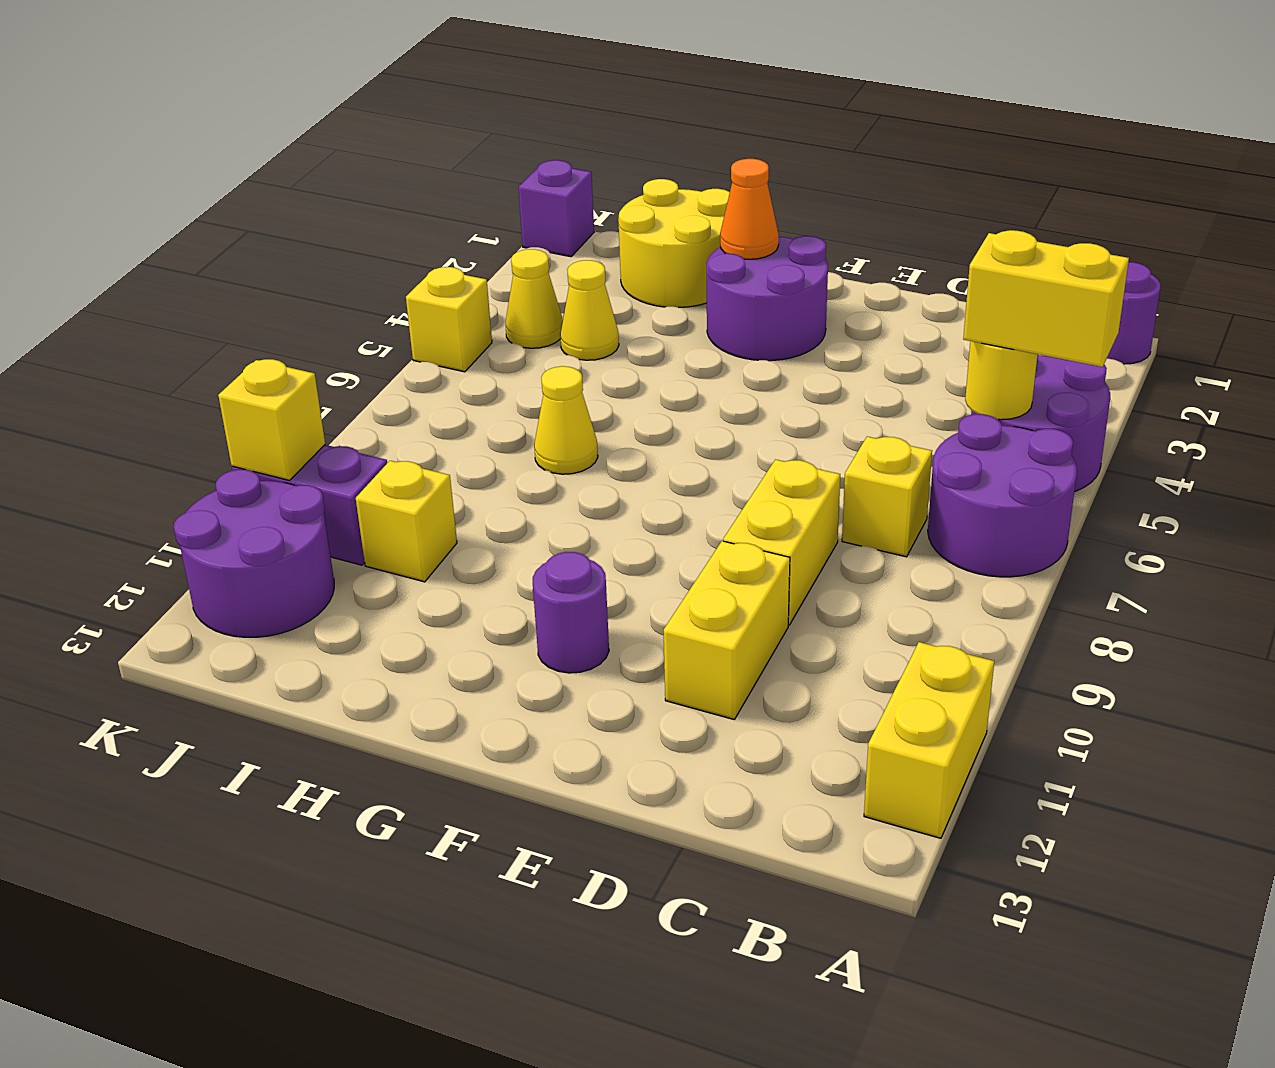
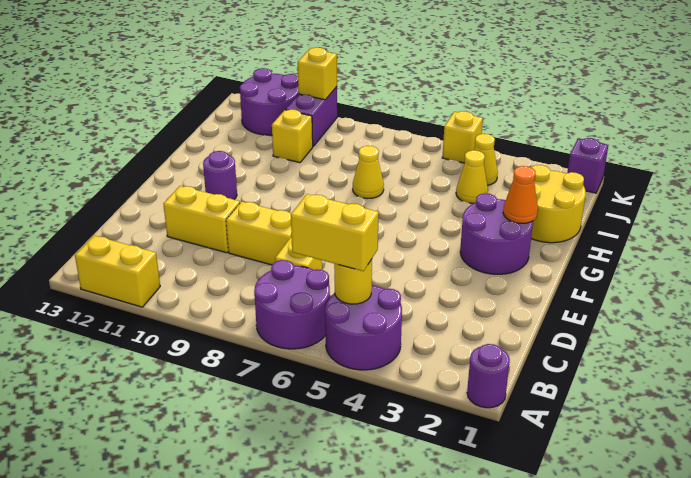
yellow 1x2 brick [963,230,1129,367] -> yellow 1x2 brick turned to [291,194,379,271]

